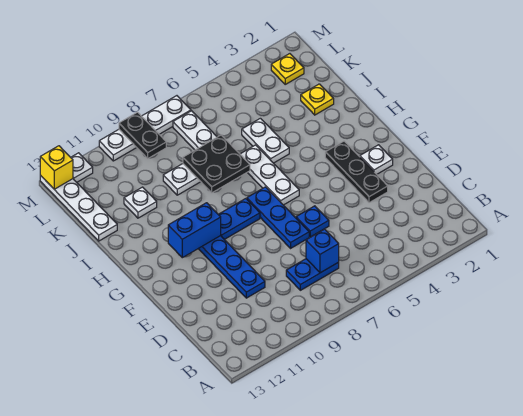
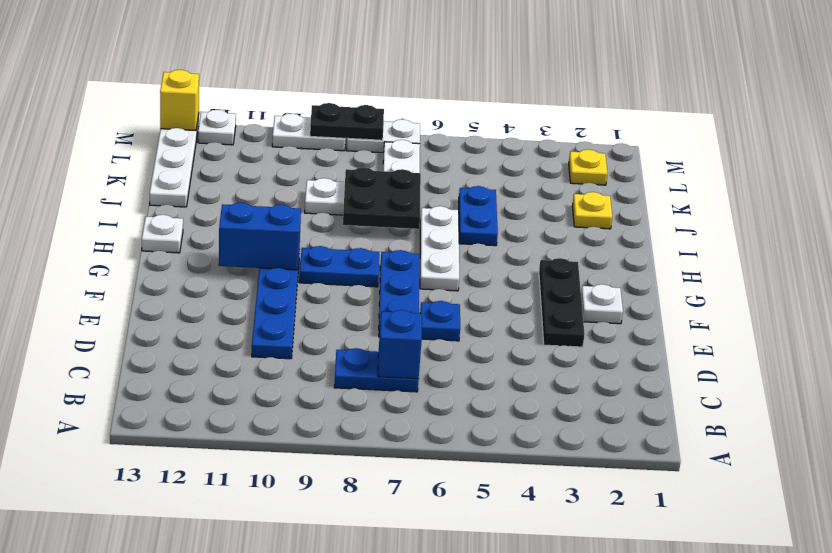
white 1x2 plate [242,118,289,163] -> blue 1x2 plate [459,186,498,246]
white 1x1 plate [124,187,157,218] -> white 1x1 plate moved to [142,215,183,253]
black 1x2 plate [119,112,166,158] -> black 1x2 plate turned to [310,103,384,140]

